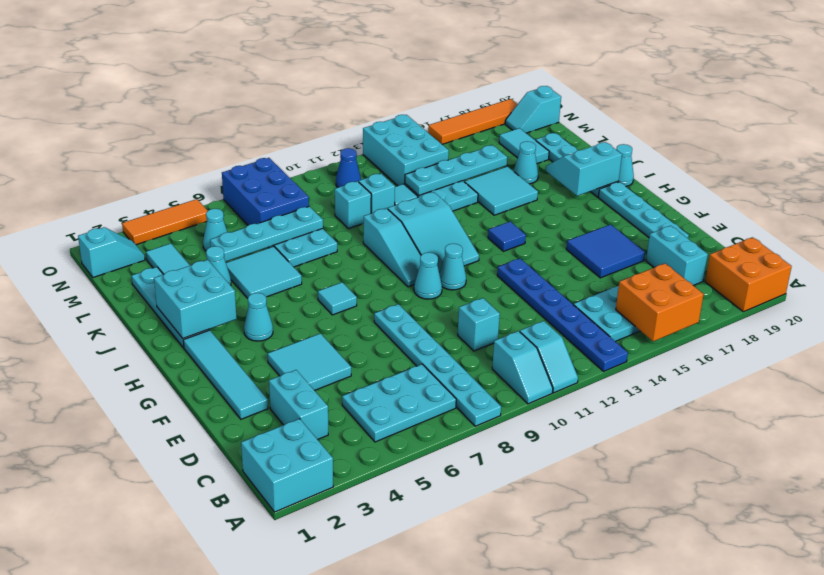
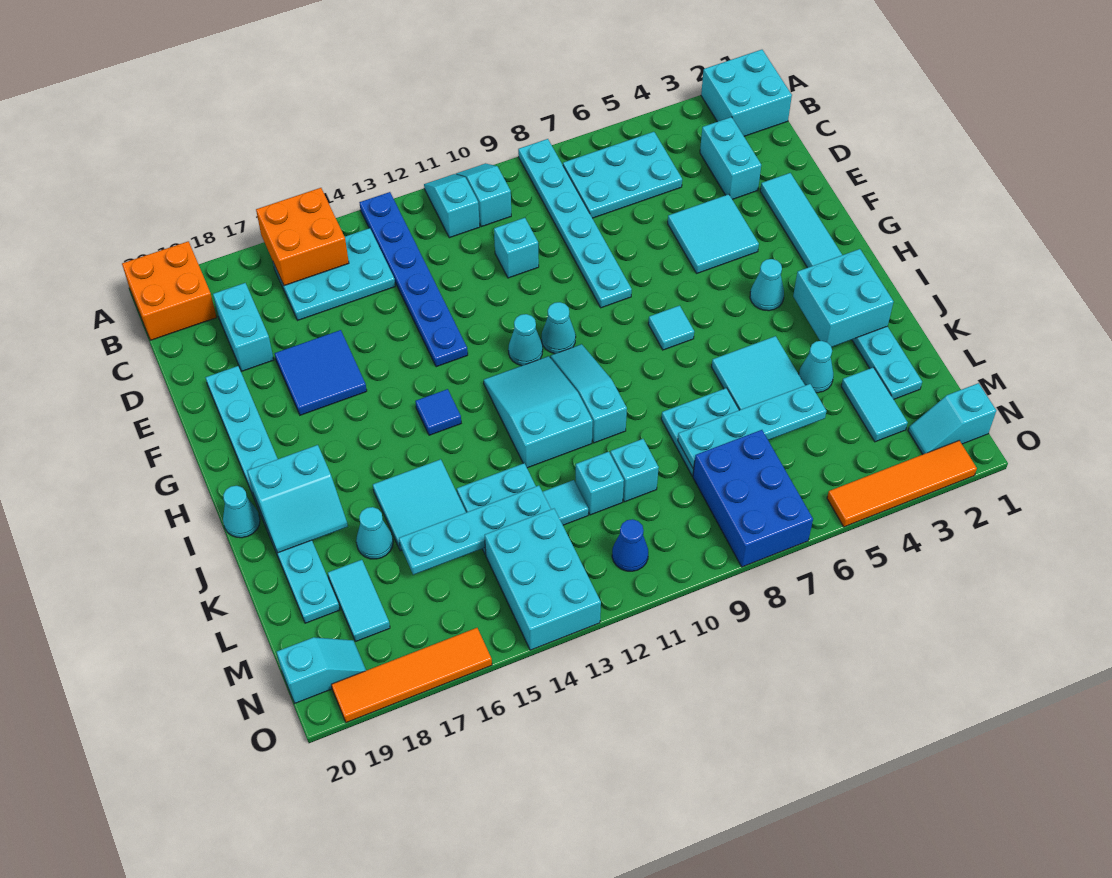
cyan 1x1 cone [203,209,227,251] -> none
orange 1x3 tile [122,199,208,245] -> orange 1x4 tile [827,441,977,527]

